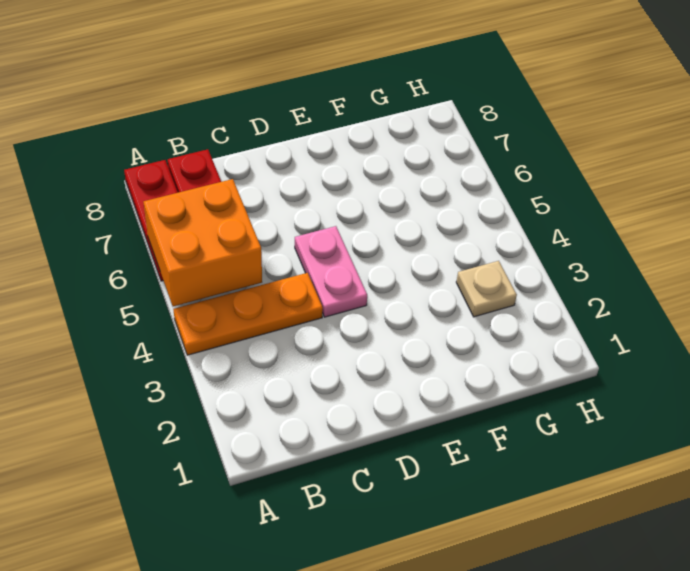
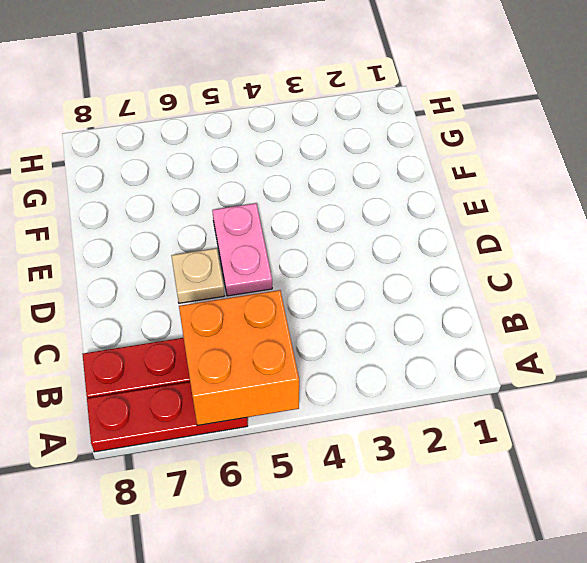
orange 1x3 plate [173,273,323,355] -> none
pink 1x2 plate [295,226,367,317] -> pink 1x2 plate turned to [212,203,272,296]
tan 1x1 plate [456,261,517,317] -> tan 1x1 plate moved to [171,248,225,303]

